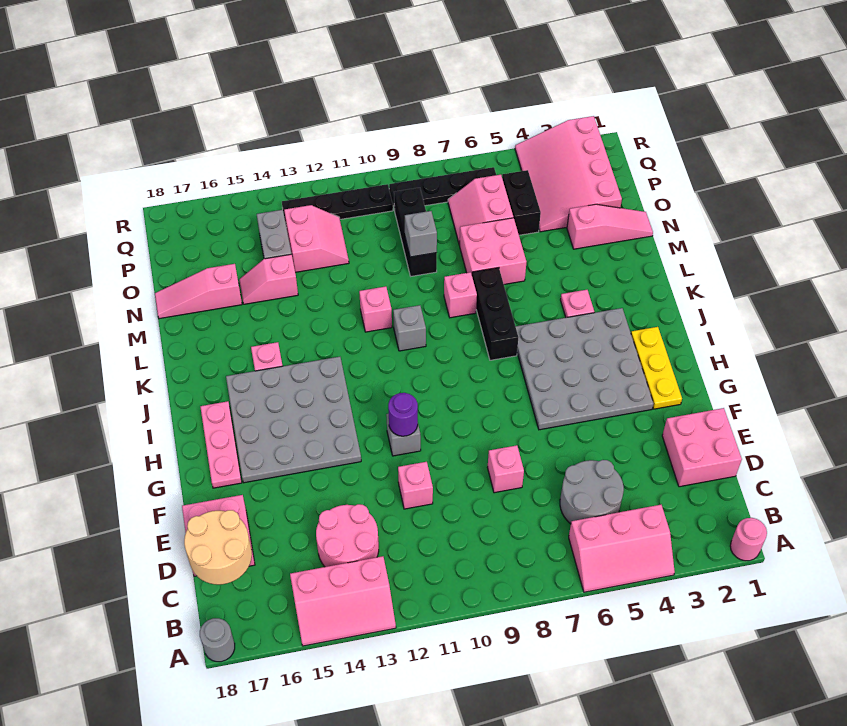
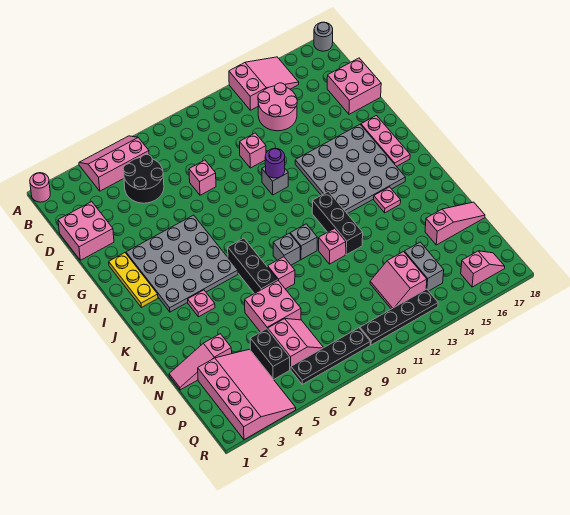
pink 2x3 slope [290,556,396,646] -> pink 2x3 slope turned to [229,57,299,110]
grey 2x2 round brick [560,460,624,524] -> black 2x2 round brick [123,155,164,203]
tan 2x2 round brick [184,510,252,585] -> none
black 1x3 brick [394,188,437,276] -> black 1x3 brick moved to [312,192,363,255]
grey 1x1 brick [405,211,437,257] -> grey 1x1 brick moved to [273,233,300,265]
pink 1x2 slope [239,254,298,304] -> pink 1x2 slope moved to [461,251,505,287]

